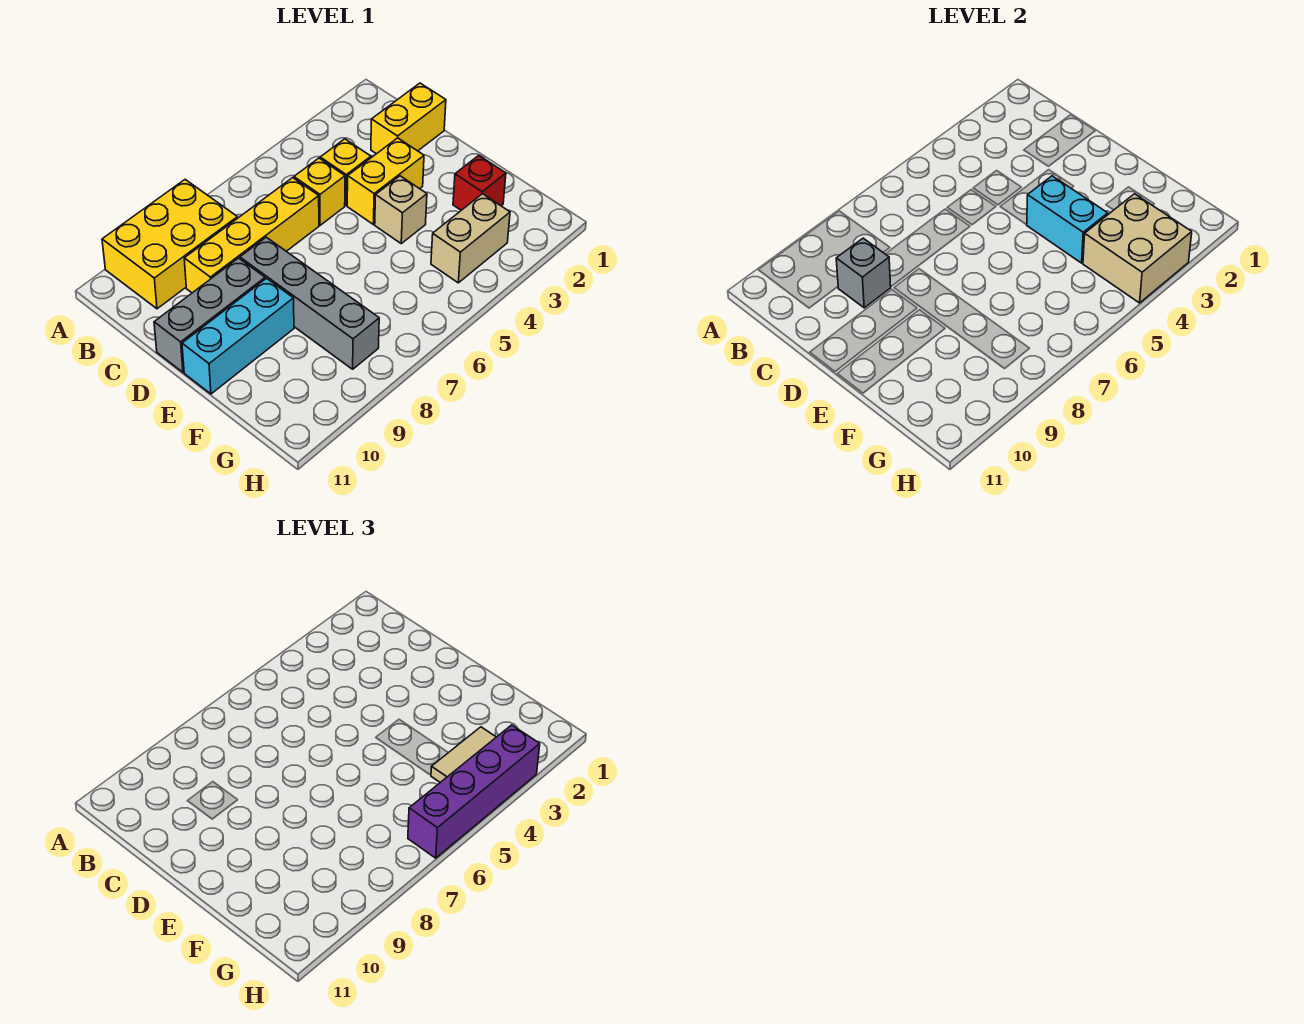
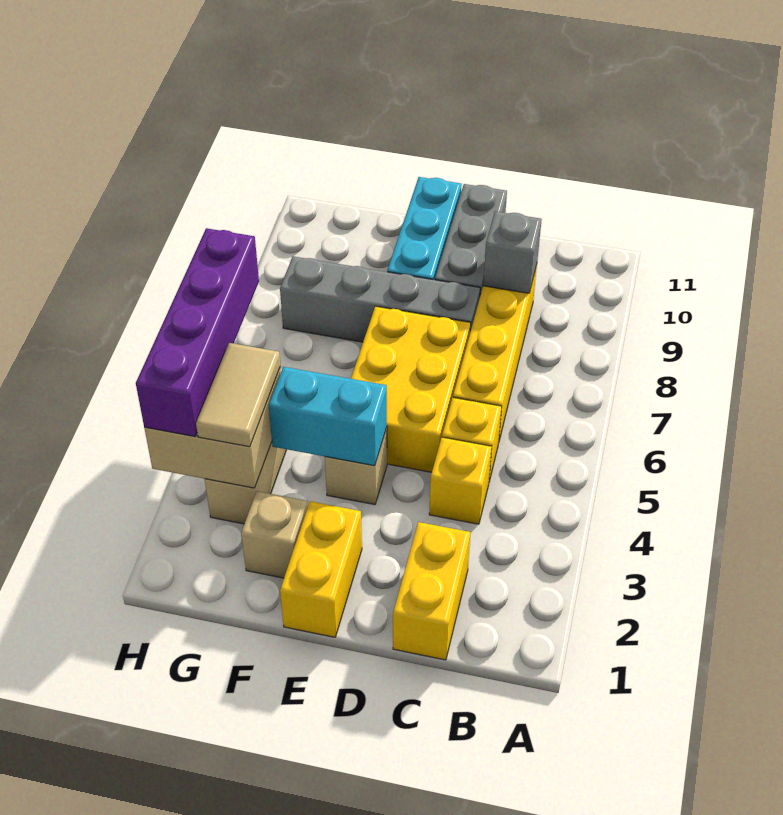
yellow 2x3 brick [102,180,237,309] -> yellow 2x3 brick moved to [351,306,471,472]
yellow 1x2 brick [347,138,424,224] -> yellow 1x2 brick moved to [280,501,362,637]
red 1x1 brick [453,155,506,210] -> tan 1x1 brick [241,491,308,578]

